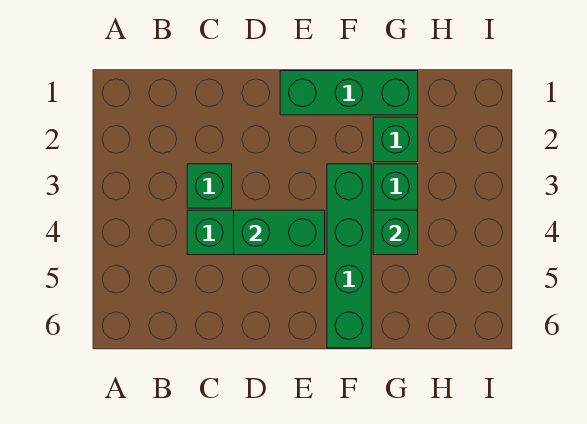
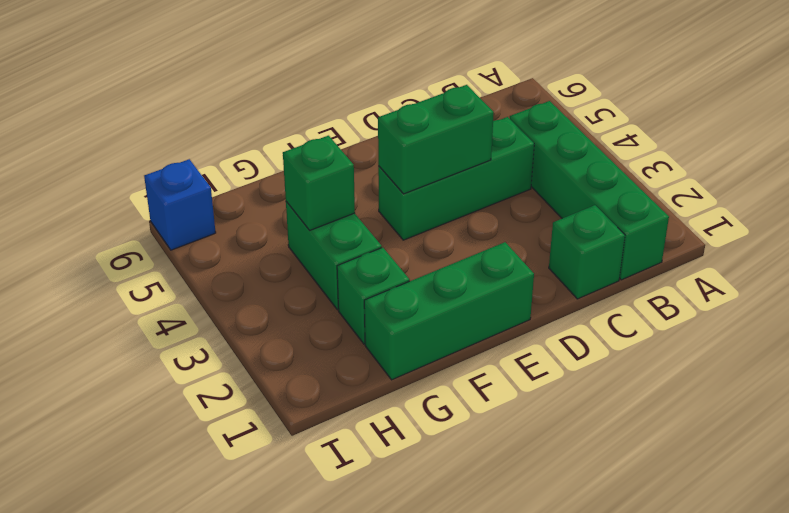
green 1x1 brick [187,164,232,208] -> green 1x1 brick moved to [549,205,625,299]
green 1x4 brick [327,164,371,348] -> green 1x4 brick moved to [510,101,669,280]
none -> blue 1x1 brick [144,159,216,250]

